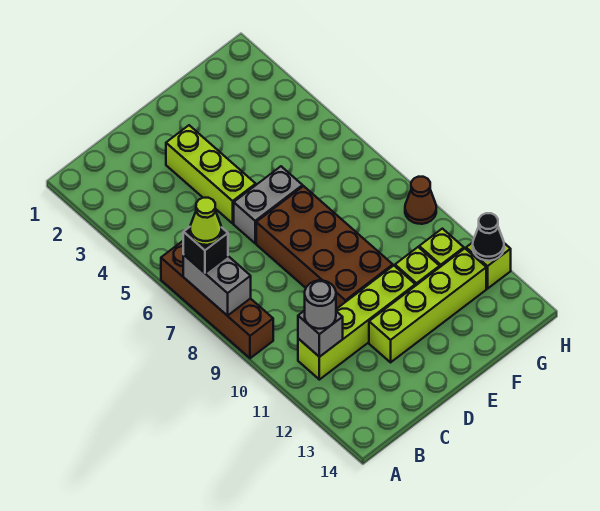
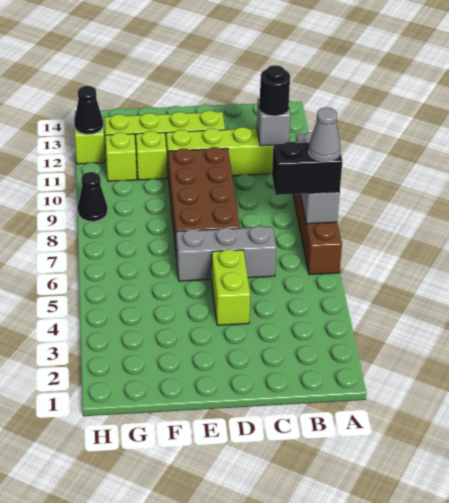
grey 1x2 brick [183,255,251,316] -> grey 1x3 brick [296,132,340,224]
black 1x1 brick [183,227,228,273] -> black 1x2 brick [272,142,342,195]
lime 1x1 cone [190,198,221,245] -> grey 1x1 cone [309,107,341,161]
grey 1x1 round brick [305,280,336,329] -> black 1x1 round brick [259,65,290,115]
lime 1x3 brick [166,125,256,223] -> lime 1x2 brick [212,249,250,325]
grey 1x2 brick [234,166,303,243] -> grey 1x3 brick [176,226,276,281]
brown 1x1 cone [405,177,436,224] -> black 1x1 cone [78,172,108,221]

